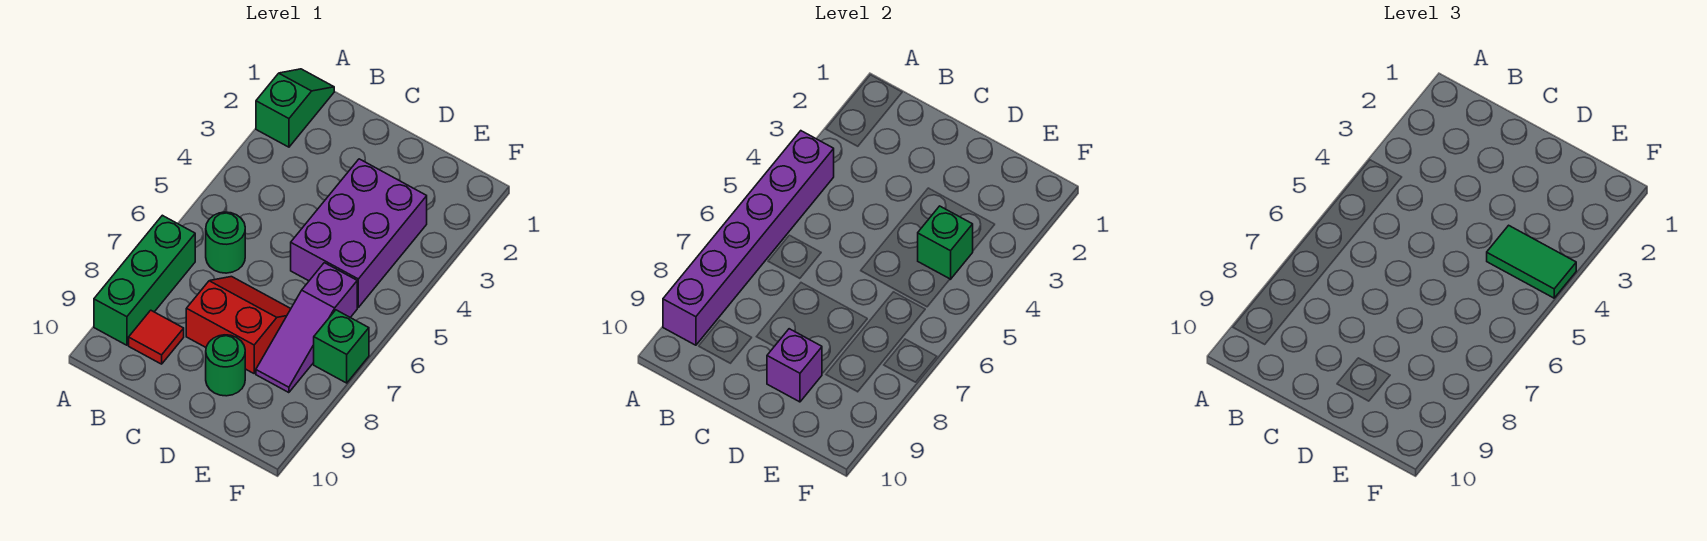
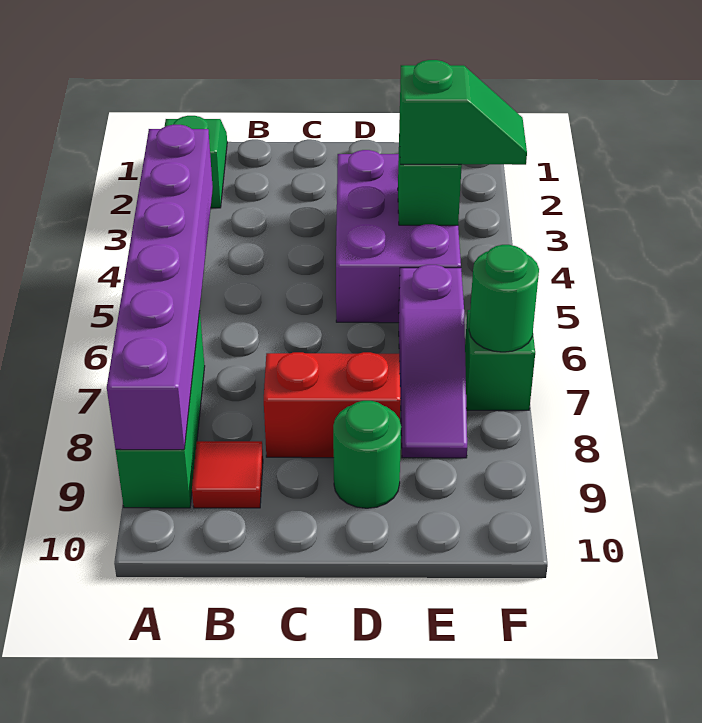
green 1x1 round brick [206,212,245,273] -> green 1x1 round brick moved to [469,245,539,352]
purple 1x1 brick [767,329,822,402] -> none
green 1x2 tile [1487,225,1576,298] -> green 1x2 slope [399,60,527,165]

